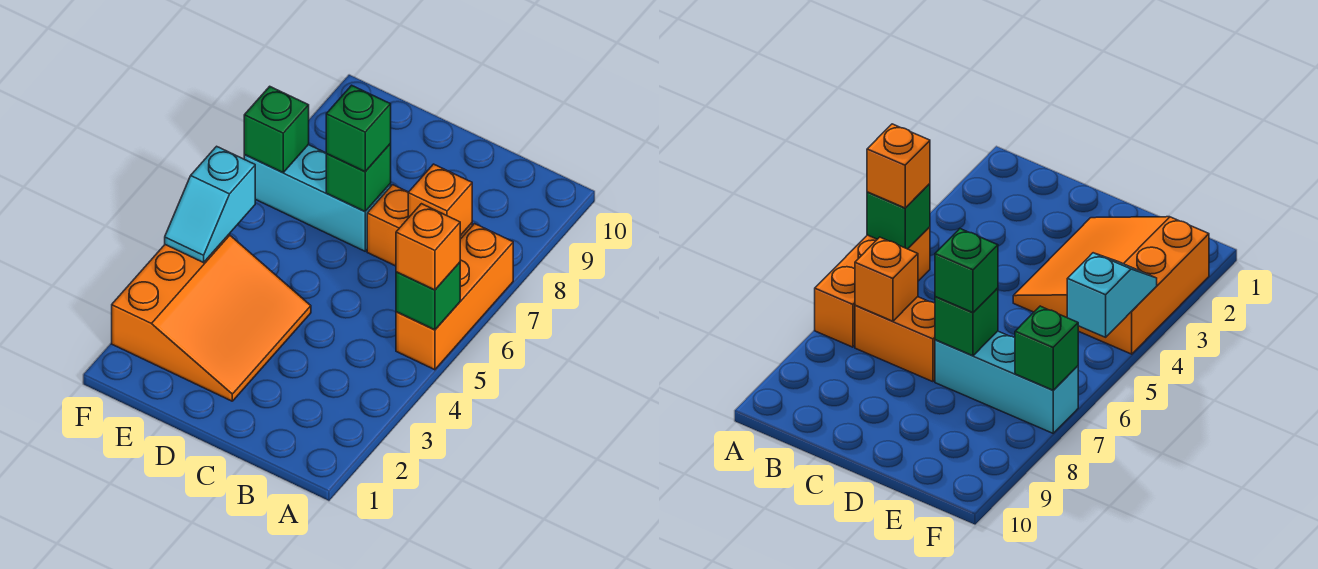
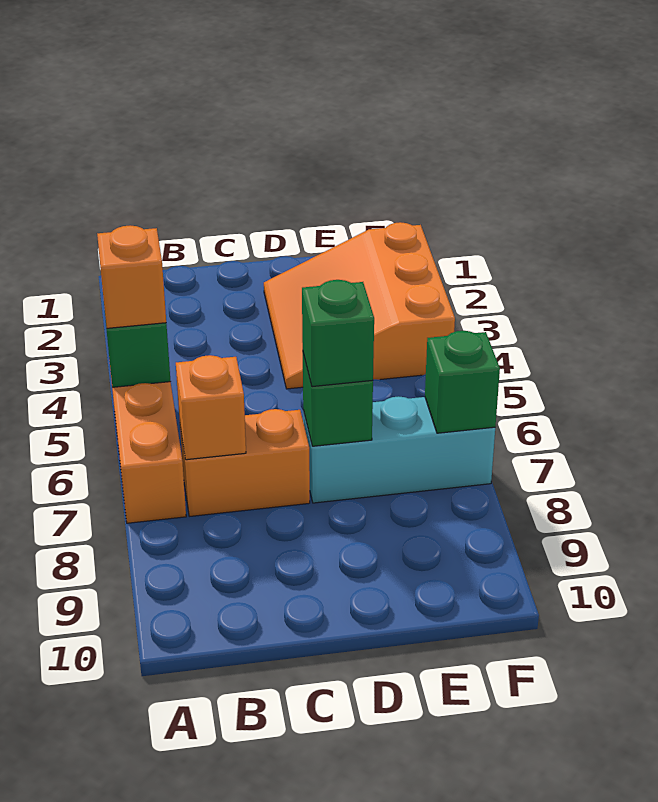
cyan 1x2 slope [165,146,255,263] -> none

